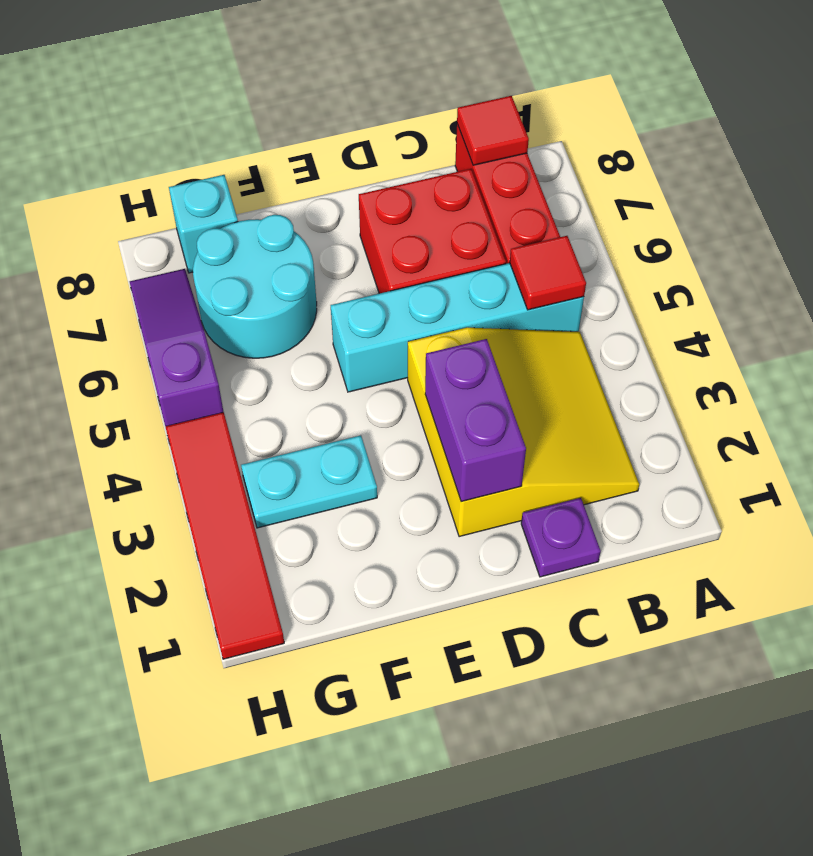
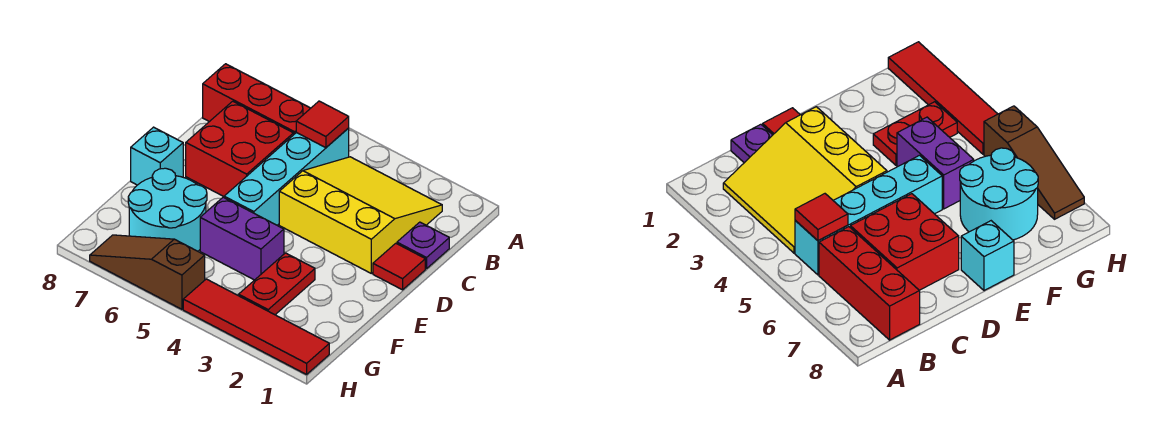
red 1x1 tile [457,96,529,165] -> red 1x1 tile moved to [373,243,425,290]
purple 1x2 brick [425,339,526,502] -> purple 1x2 brick moved to [200,197,284,280]
cyan 1x2 plate [241,435,377,528] -> red 1x2 plate [239,253,315,315]
cyan 1x1 brick [169,175,238,273] -> cyan 1x1 brick moved to [131,127,183,185]
purple 1x3 slope [130,269,223,426] -> brown 1x3 slope [90,235,205,309]

